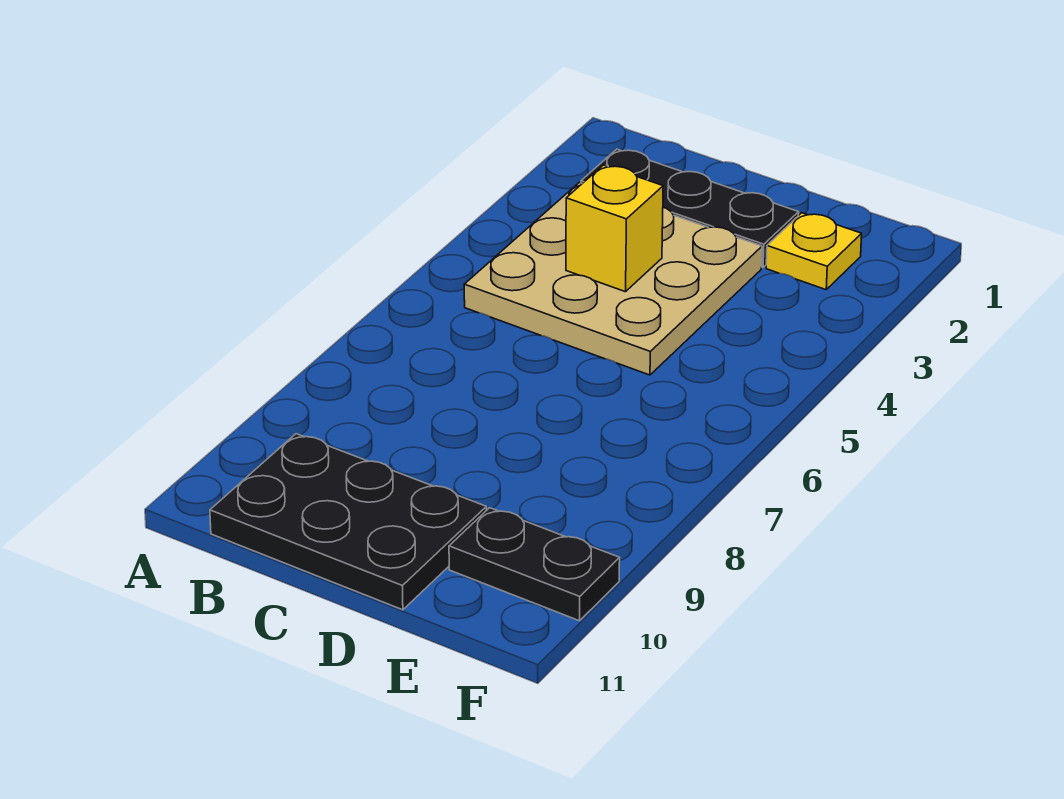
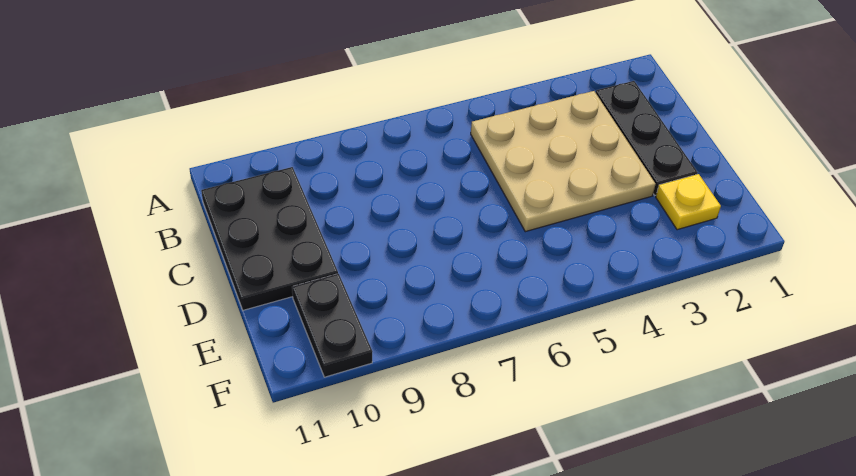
yellow 1x1 brick [566,165,663,292] -> none

